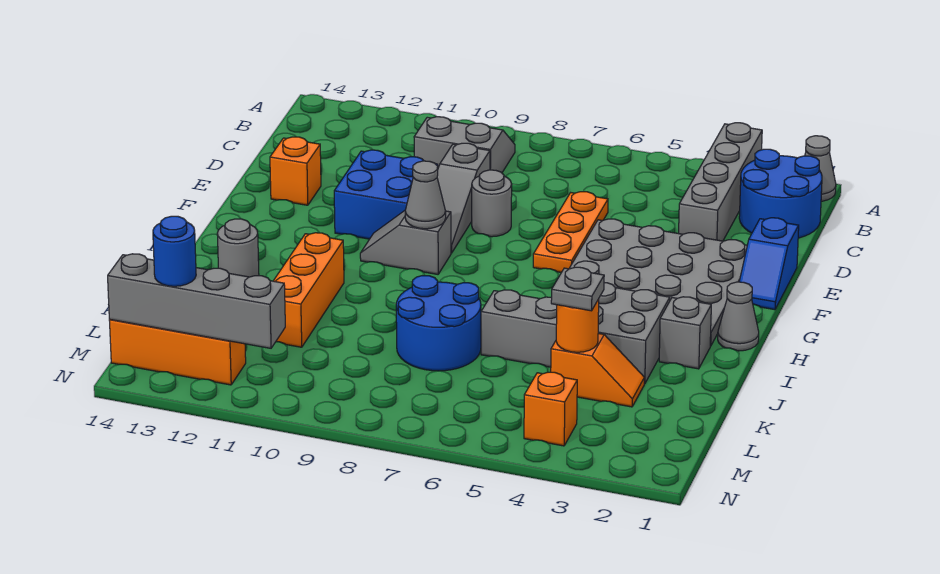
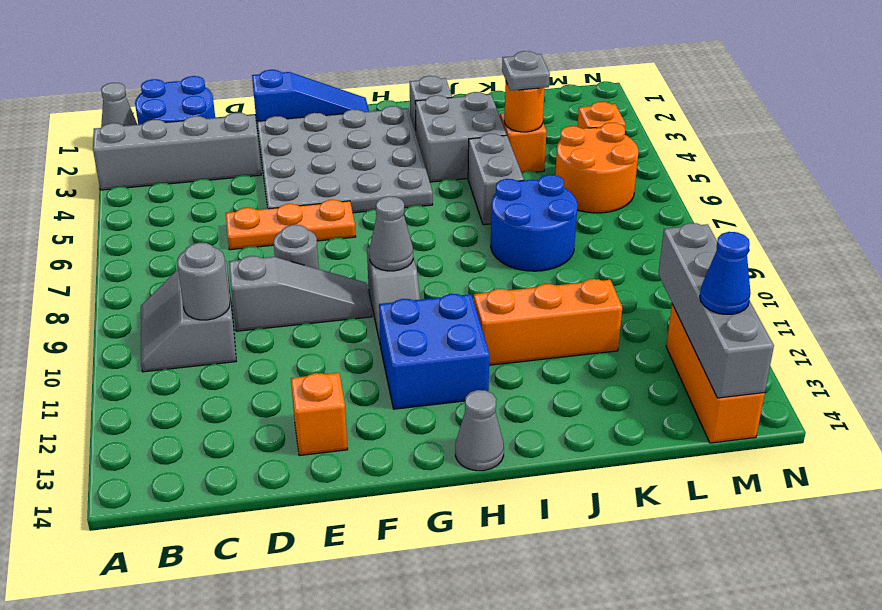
blue 1x2 slope [739,218,799,310] -> blue 1x3 slope [252,70,369,128]
blue 2x2 brick [334,150,438,239] -> blue 2x2 brick moved to [379,294,490,409]
grey 1x1 cone [718,282,759,351] -> grey 1x1 cone moved to [455,390,504,471]
grey 1x1 round brick [217,219,259,277] -> grey 1x1 round brick moved to [177,243,230,320]
none -> orange 2x2 round brick [555,123,638,213]
blue 1x1 round brick [153,216,196,286] -> blue 1x1 cone [700,232,751,314]

